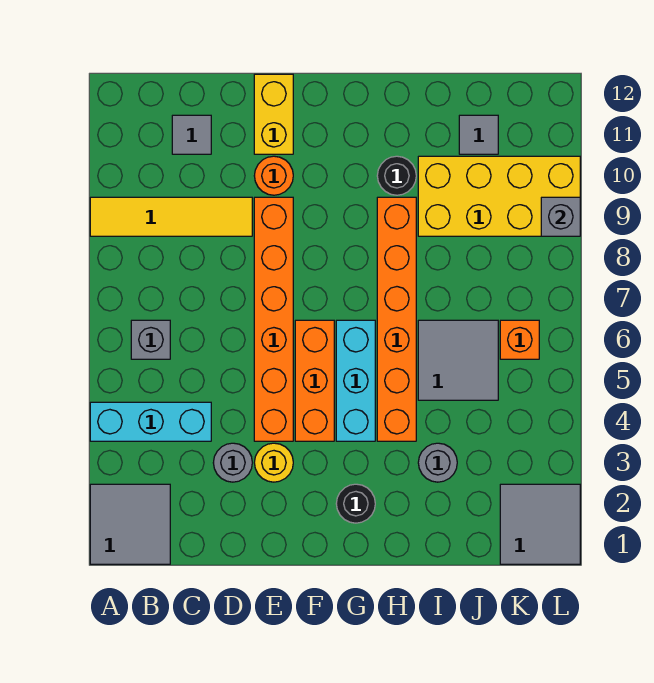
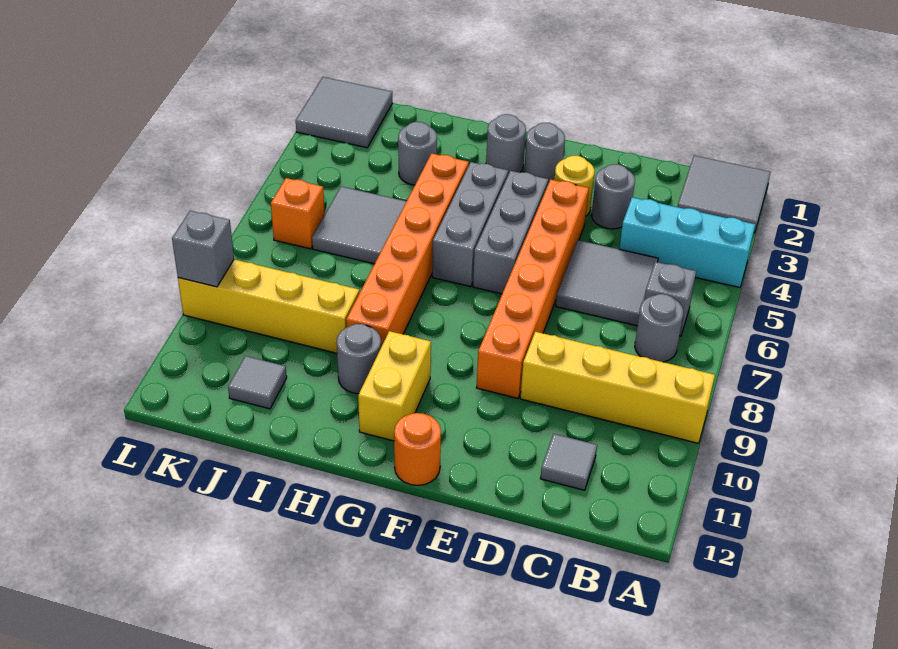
yellow 1x4 tile [90,197,252,236] -> yellow 1x4 brick [520,332,715,443]
none -> grey 1x1 round brick [635,294,683,362]
none -> grey 2x2 tile [556,240,658,326]
orange 1x1 round brick [254,156,293,195] -> orange 1x1 round brick moved to [394,413,441,485]
yellow 1x2 brick [254,74,293,154] -> yellow 1x2 brick moved to [358,331,431,441]
none -> grey 1x1 round brick [524,123,565,184]
orange 1x3 brick [295,320,334,441] -> grey 1x3 brick [473,171,548,294]
black 1x1 round brick [336,484,375,523] -> grey 1x1 round brick [486,114,526,174]
cyan 1x3 brick [336,320,375,441] -> grey 1x3 brick [432,162,508,287]
black 1x1 round brick [377,156,416,195] -> grey 1x1 round brick [337,324,381,394]
yellow 2x4 brick [418,156,580,236] -> yellow 1x4 brick [178,259,359,353]

